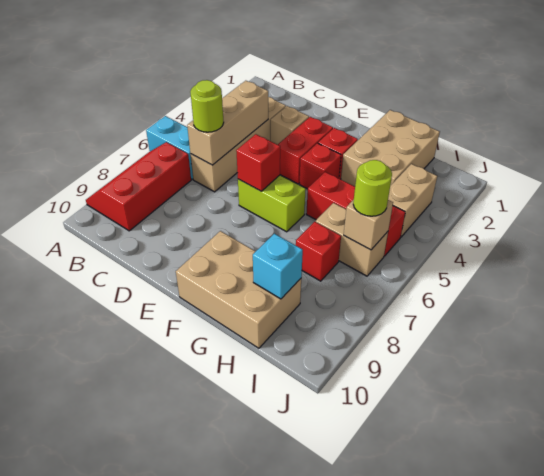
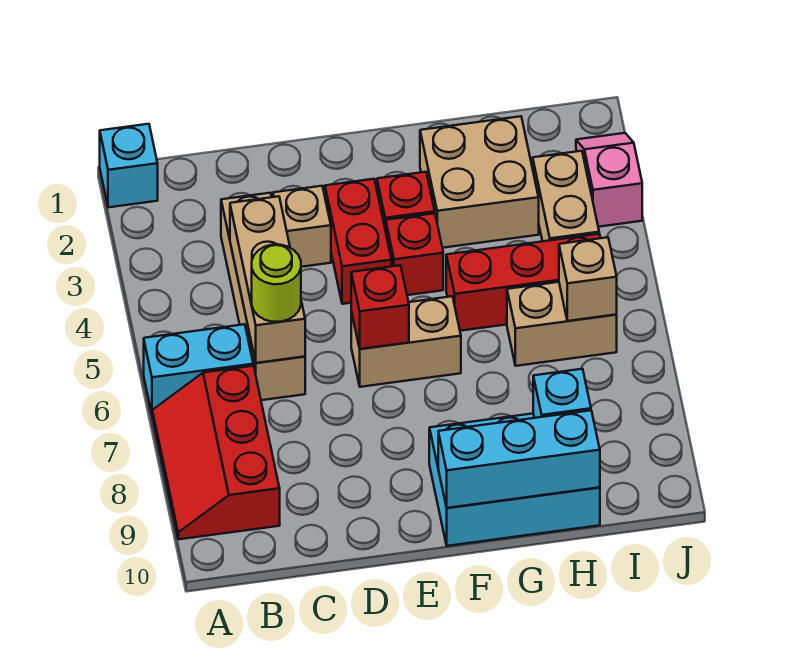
none -> cyan 1x1 brick [100,124,158,207]
lime 1x2 brick [238,175,306,232] -> tan 1x2 brick [351,296,461,387]
tan 2x3 brick [176,231,301,348] -> cyan 2x3 brick [429,414,600,546]
none -> cyan 1x3 brick [438,410,600,508]
tan 2x3 brick [341,110,440,186] -> tan 2x2 brick [420,116,539,248]
red 1x1 brick [296,222,341,281] -> none
lime 1x1 round brick [353,160,392,216] -> none
none -> pink 1x2 slope [576,133,642,227]

